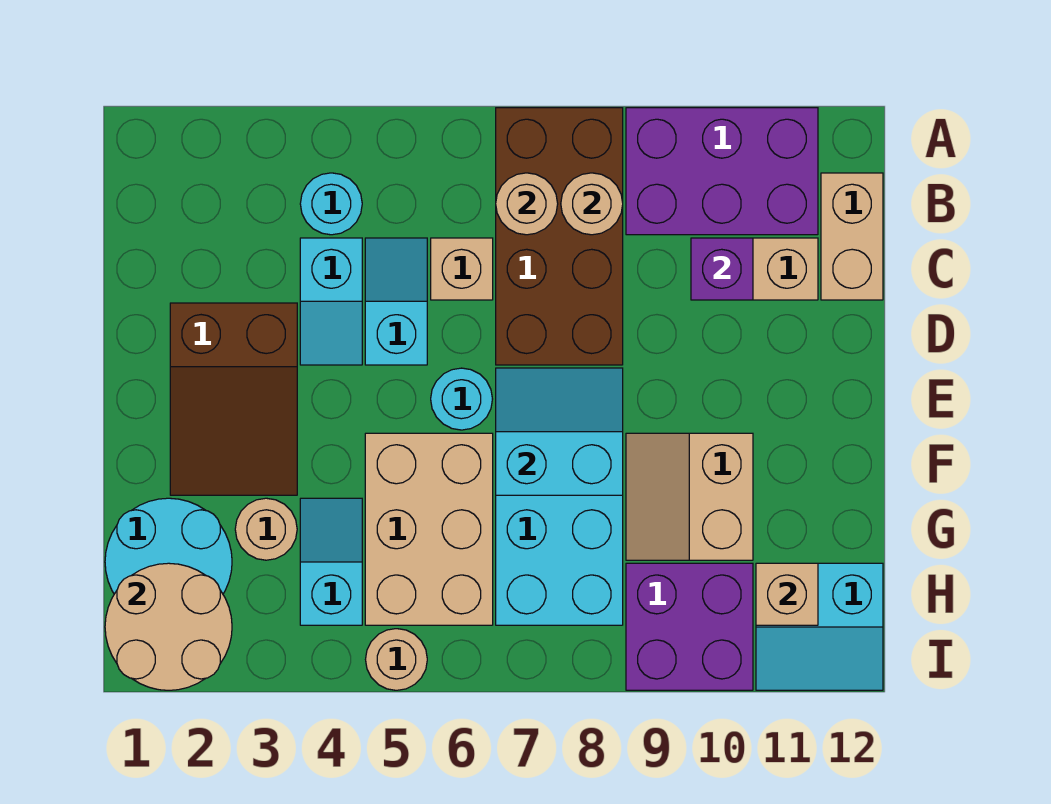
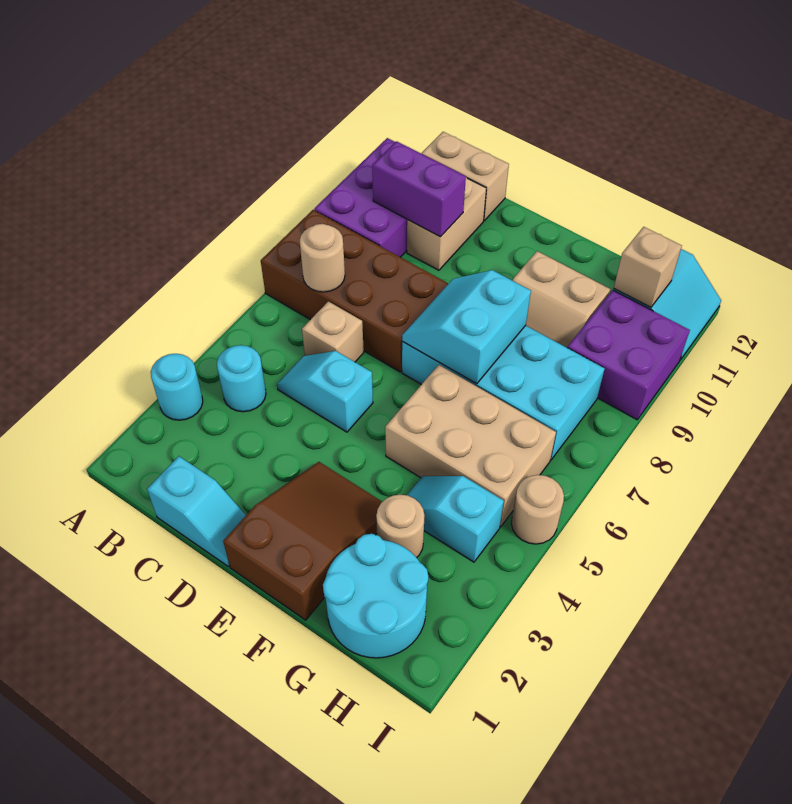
tan 1x1 round brick [561,173,623,235] -> none
cyan 1x2 slope [300,238,362,365] -> cyan 1x2 slope moved to [147,456,246,566]
purple 1x1 brick [691,238,753,300] -> purple 1x2 brick [372,141,466,237]
brown 2x3 slope [170,303,297,495] -> brown 2x3 slope turned to [223,462,382,620]
cyan 1x1 round brick [431,368,492,430] -> cyan 1x1 round brick moved to [151,354,203,420]
tan 2x2 round brick [105,563,232,690] -> none

